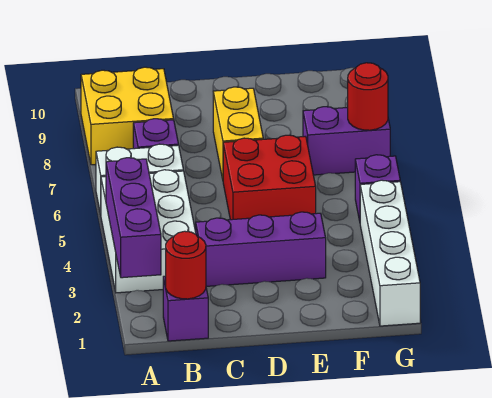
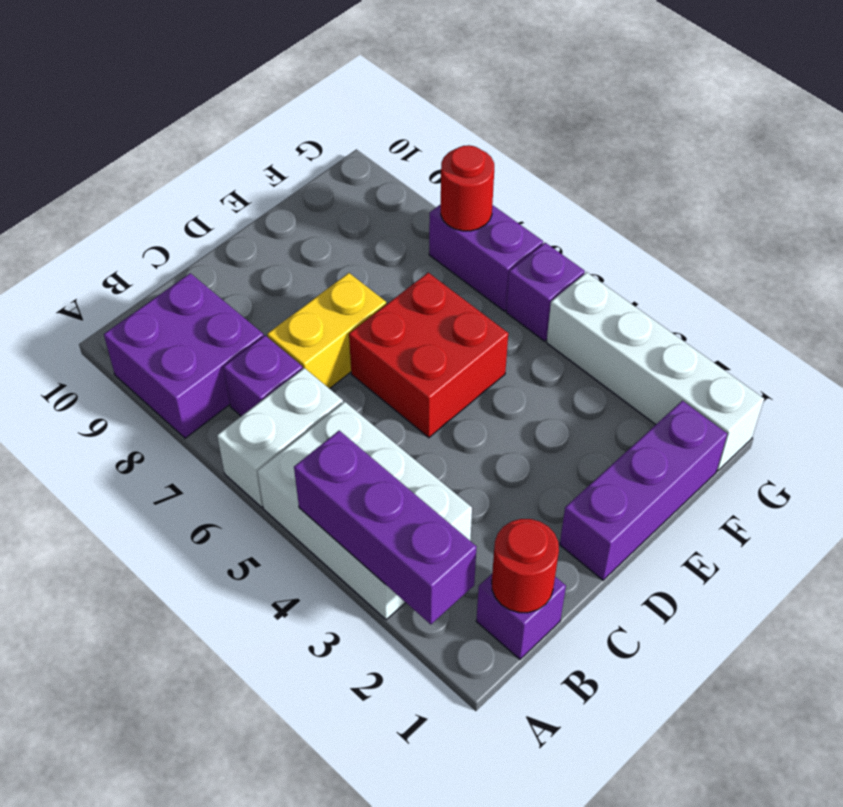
yellow 2x2 brick [81,67,174,165] -> purple 2x2 brick [104,273,263,438]
purple 1x3 brick [196,212,326,286] -> purple 1x3 brick moved to [560,401,727,580]
yellow 1x2 brick [213,87,263,179] -> yellow 1x2 brick turned to [267,273,386,389]
purple 1x2 brick [303,107,390,175] -> purple 1x2 brick turned to [429,204,543,311]

